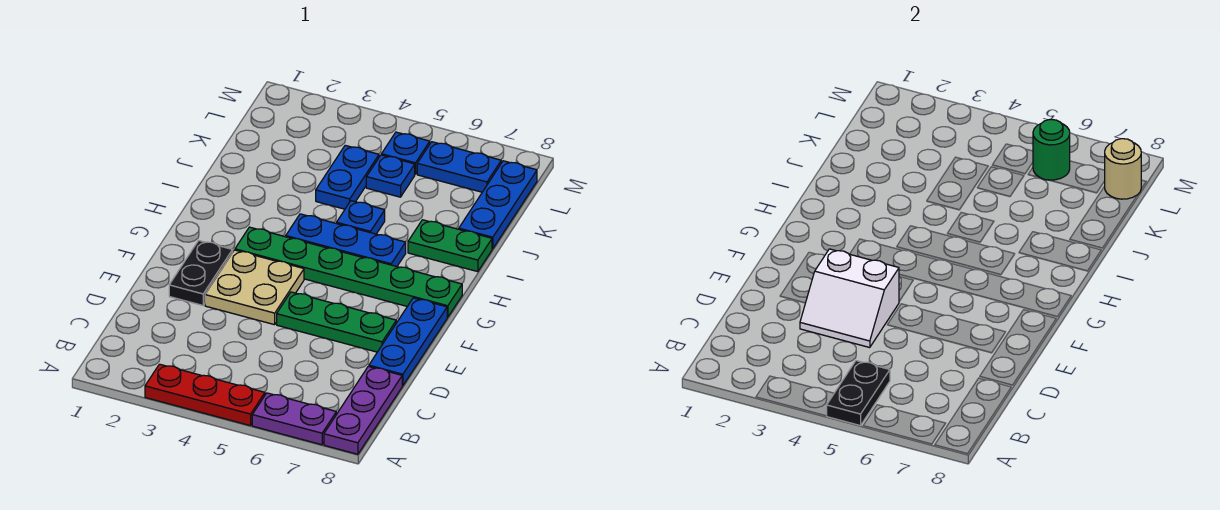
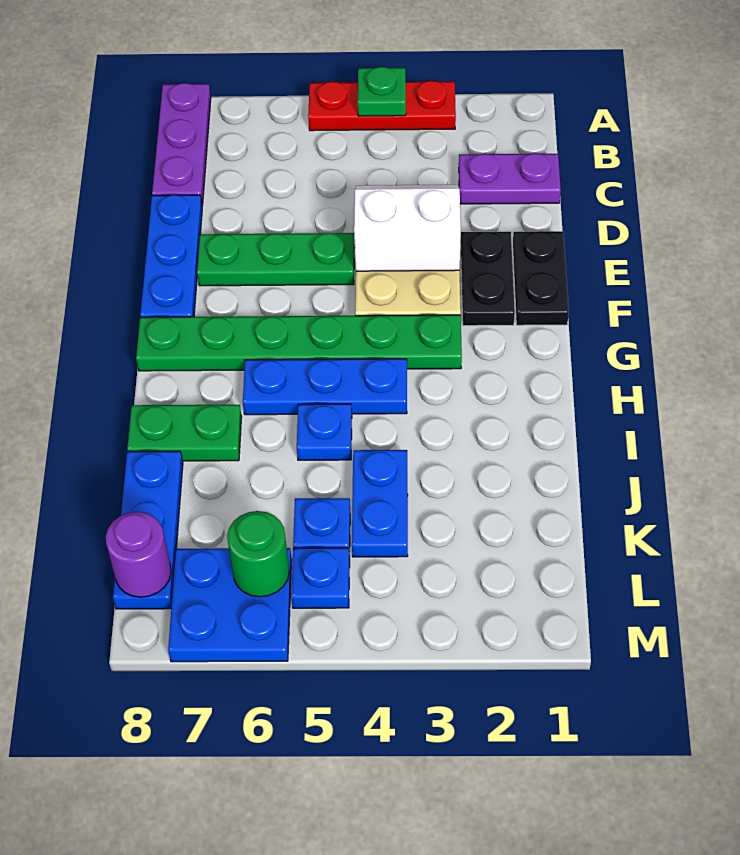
none -> green 1x1 plate [358,67,406,116]
black 1x2 plate [827,361,890,426] -> black 1x2 plate moved to [513,231,569,325]
purple 1x2 plate [252,393,336,445] -> purple 1x2 plate moved to [459,153,561,204]
blue 1x2 plate [417,142,501,192] -> blue 2x2 plate [168,548,292,662]
tan 1x1 round brick [1105,139,1141,199] -> purple 1x1 round brick [105,512,171,597]

